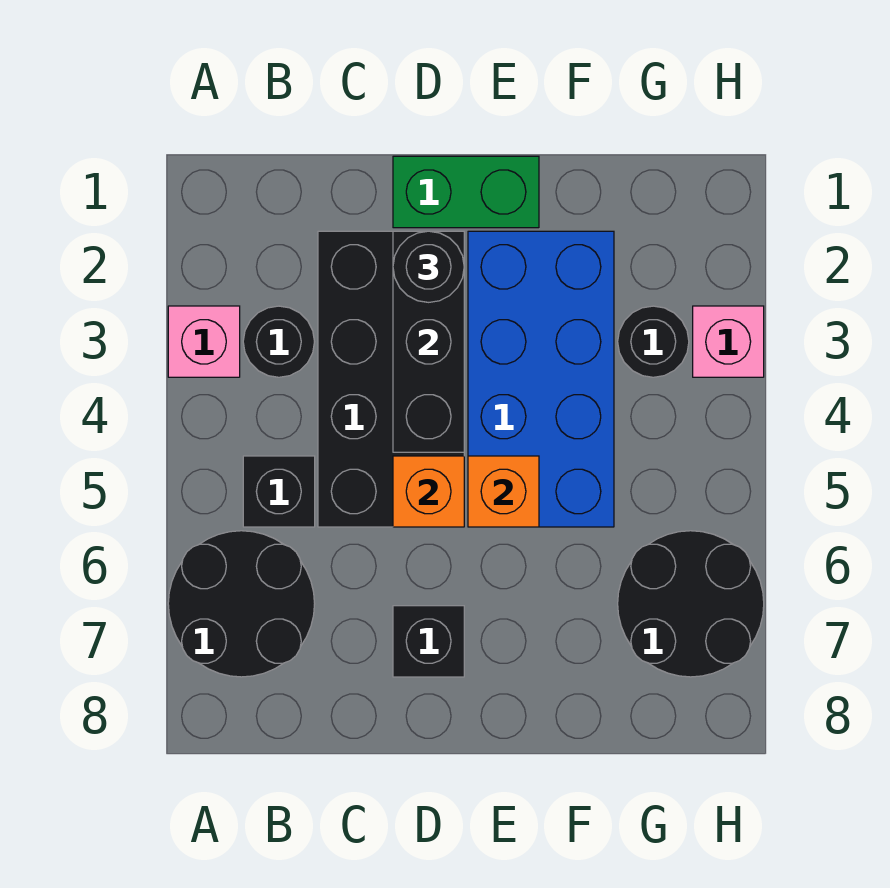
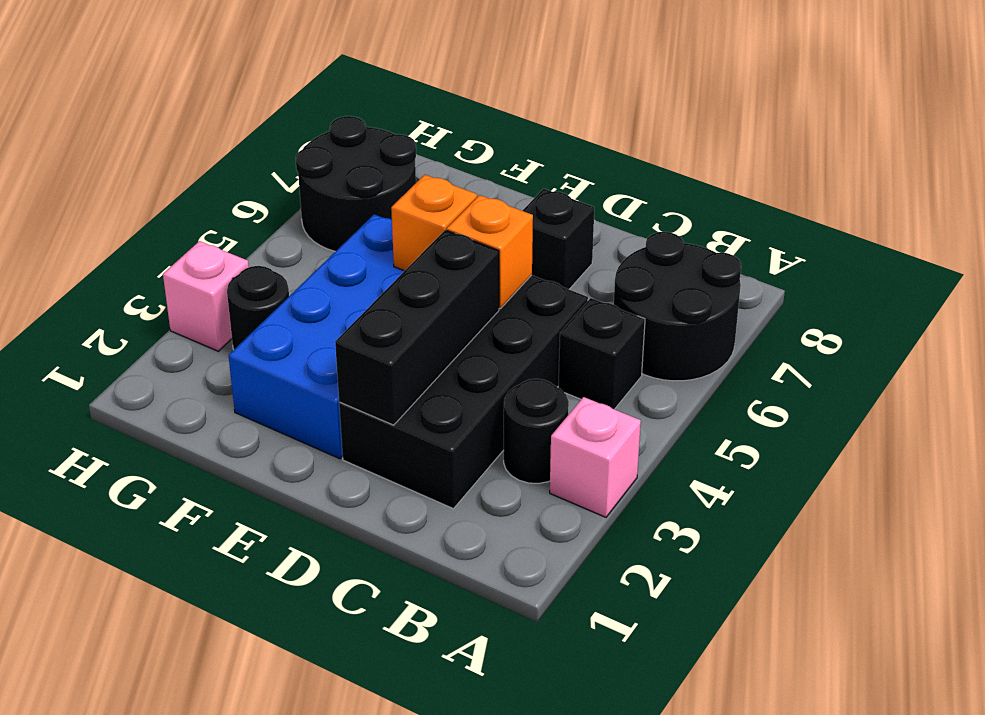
green 1x2 brick [393,156,539,228] -> none
black 1x1 round brick [393,231,464,302] -> none

